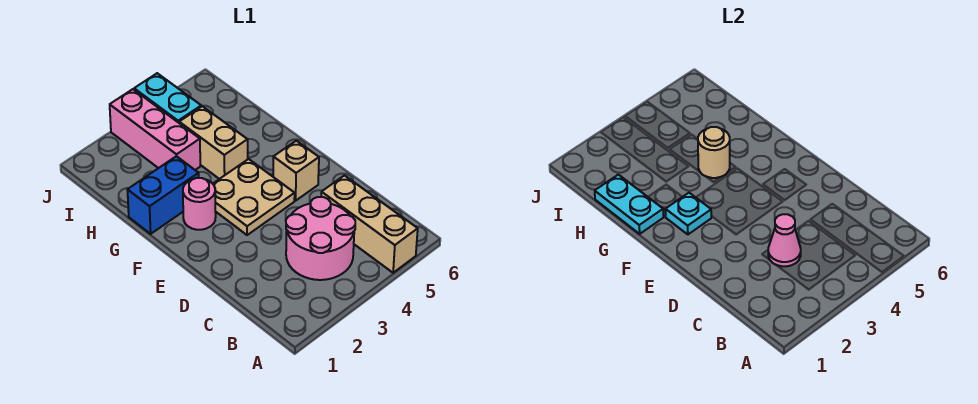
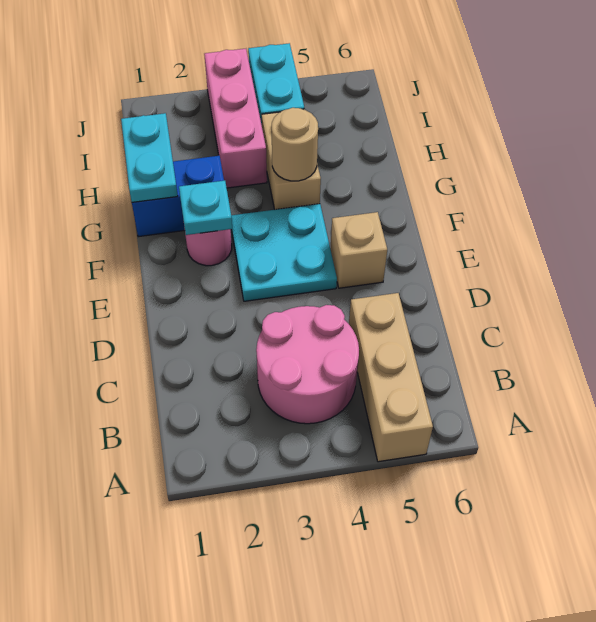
pink 1x1 cone [768,214,801,266] -> none
tan 2x2 plate [213,159,295,235] -> cyan 2x2 plate [231,204,337,301]

